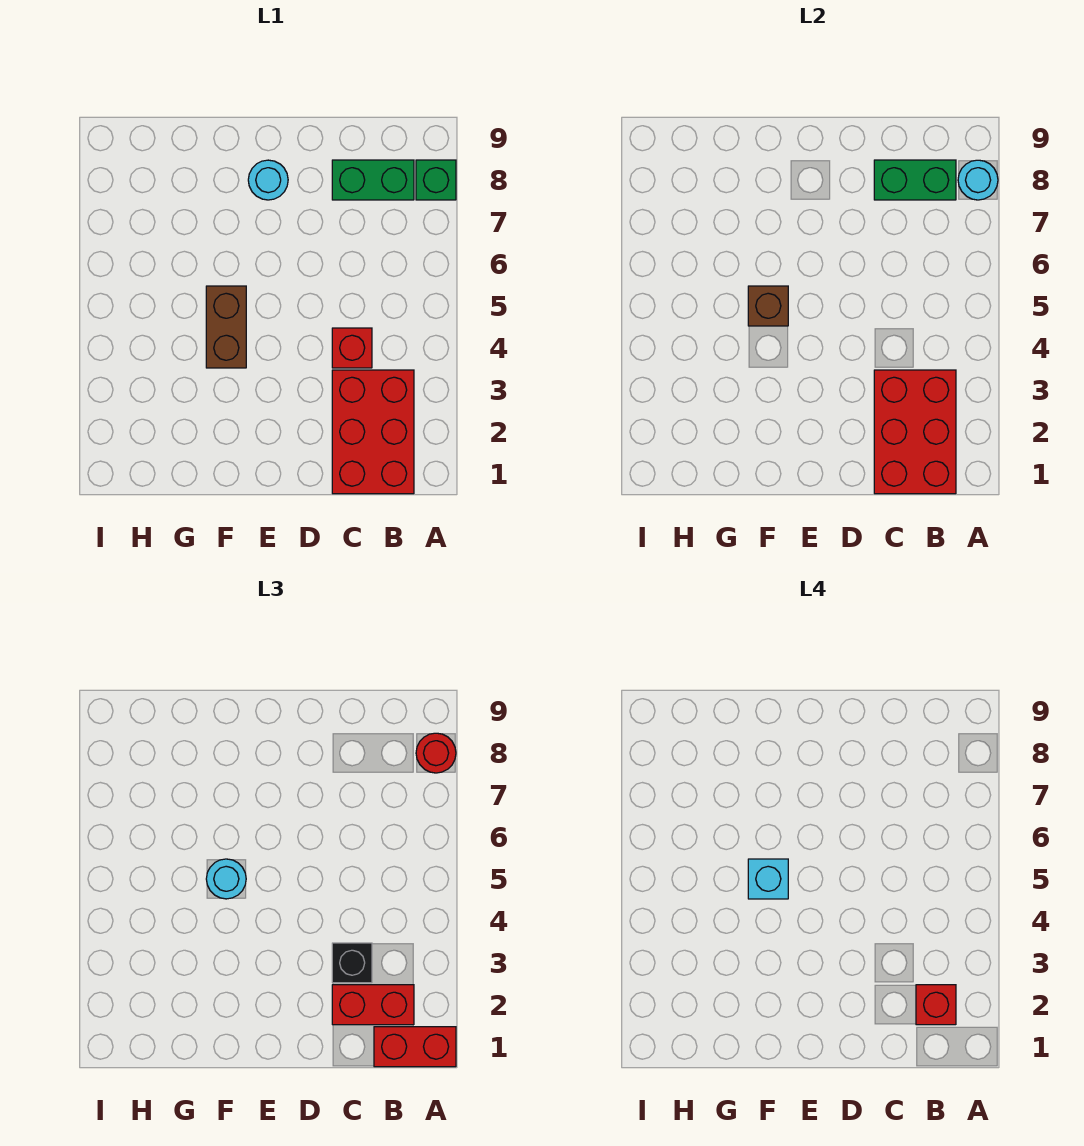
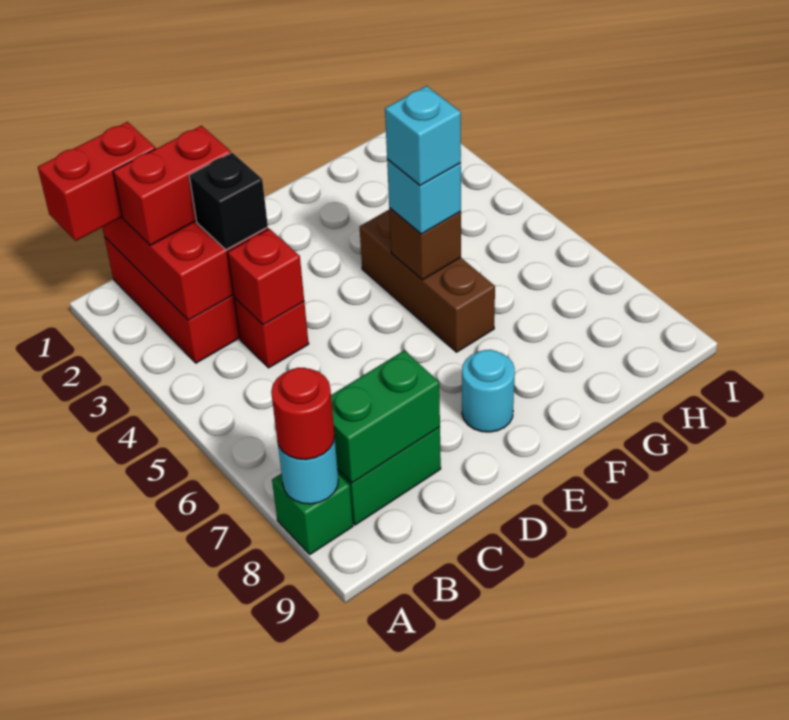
red 1x1 brick [916,985,956,1025] -> red 1x1 brick moved to [227,229,304,325]
brown 1x2 brick [206,286,246,368] -> brown 1x3 brick [360,210,495,352]
cyan 1x1 round brick [206,859,246,899] -> cyan 1x1 brick [387,159,461,234]

